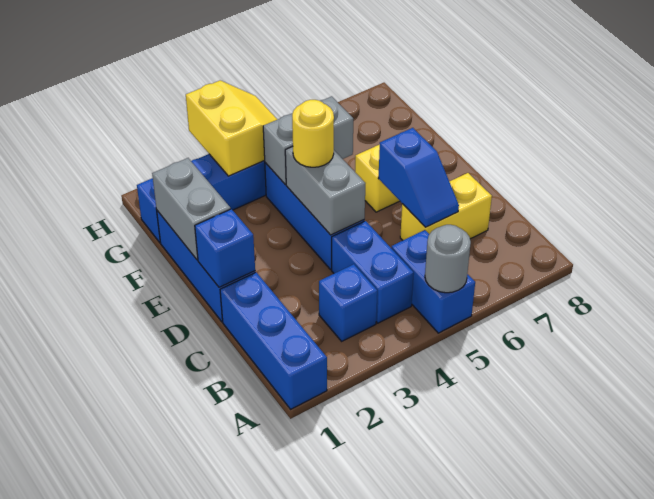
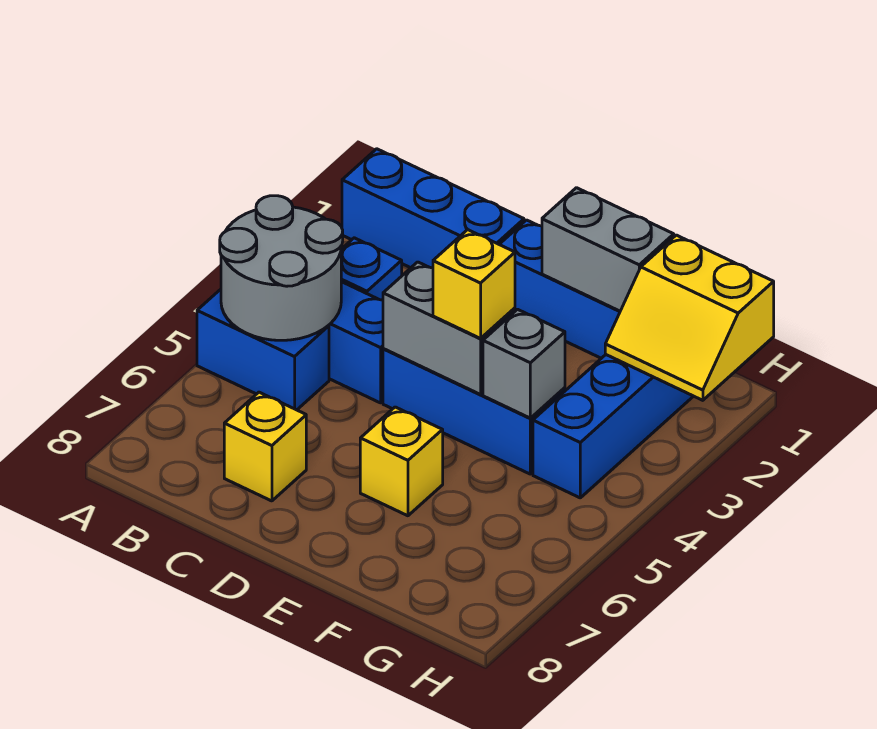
grey 1x1 round brick [425,225,471,293] -> grey 2x2 round brick [220,196,343,340]
yellow 1x2 brick [400,173,492,240] -> yellow 1x1 brick [224,392,306,501]
blue 1x2 slope [378,128,459,227] -> none
blue 1x1 brick [195,209,255,287] -> none
yellow 1x1 round brick [292,100,334,167] -> yellow 1x1 brick [433,230,515,338]
grey 1x2 brick [263,96,353,185] -> grey 1x1 brick [483,309,565,418]
yellow 2x2 slope [186,81,277,176] -> yellow 2x2 slope moved to [605,235,774,400]

